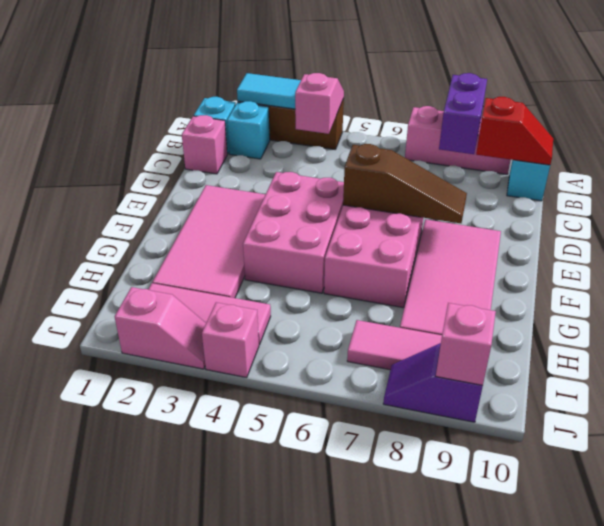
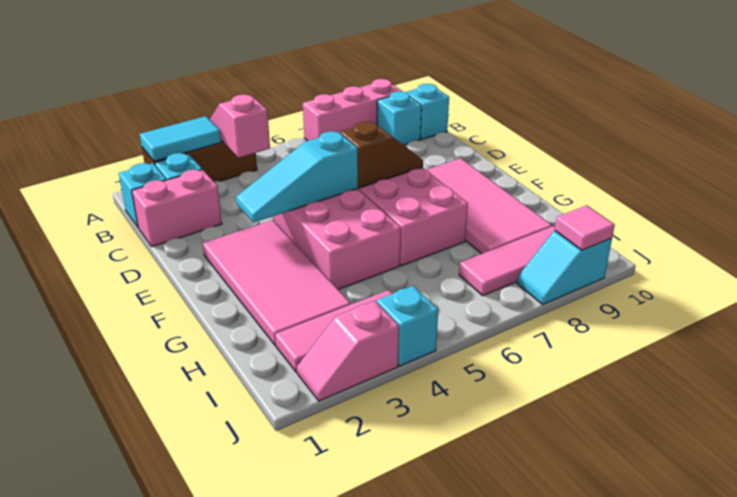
purple 1x2 brick [439,73,487,154] -> none
none -> cyan 1x1 brick [377,91,422,145]
red 1x2 slope [476,97,553,165] -> none
pink 1x1 brick [182,115,227,174] -> pink 1x2 brick [132,170,222,247]
none -> cyan 1x3 slope [236,131,358,223]
brown 1x3 slope [343,144,467,223] -> brown 1x2 slope [340,121,423,188]
pink 1x2 slope [115,287,206,369] -> pink 1x2 slope turned to [297,301,399,401]
pink 1x1 brick [202,302,259,378] -> cyan 1x1 brick [377,286,438,366]
purple 1x2 slope [383,344,483,422] -> cyan 1x2 slope [517,231,612,304]
pink 1x1 brick [436,303,496,386] -> pink 1x1 tile [555,205,615,250]

